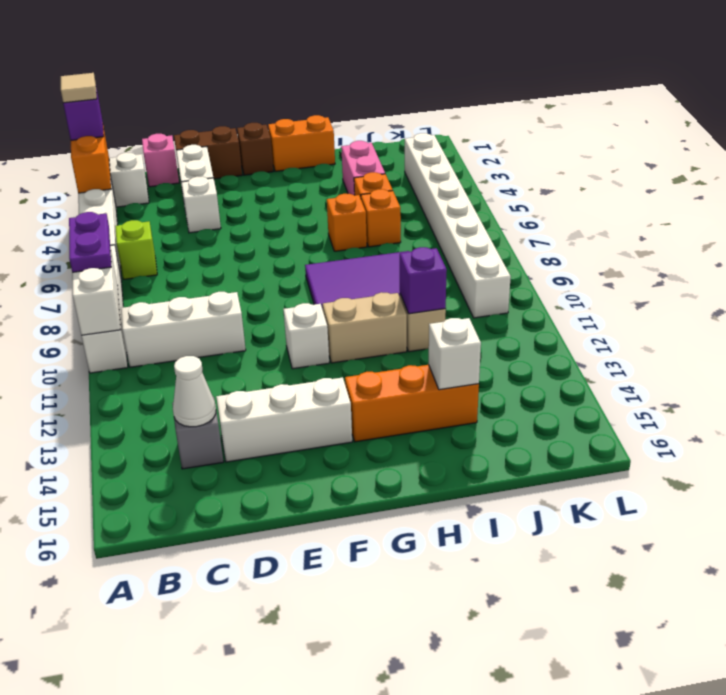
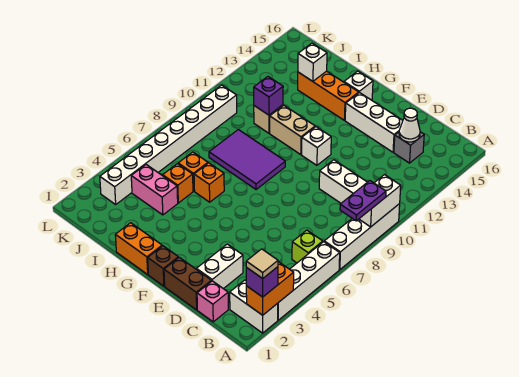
white 1x1 brick [181,177,221,233] -> white 1x1 brick moved to [344,71,373,100]
pink 1x2 brick [341,141,385,195] -> pink 1x2 brick turned to [131,165,178,215]

